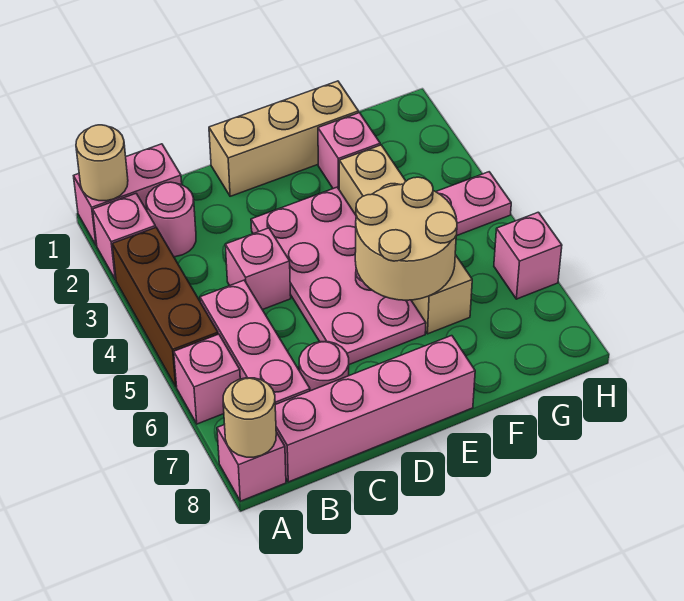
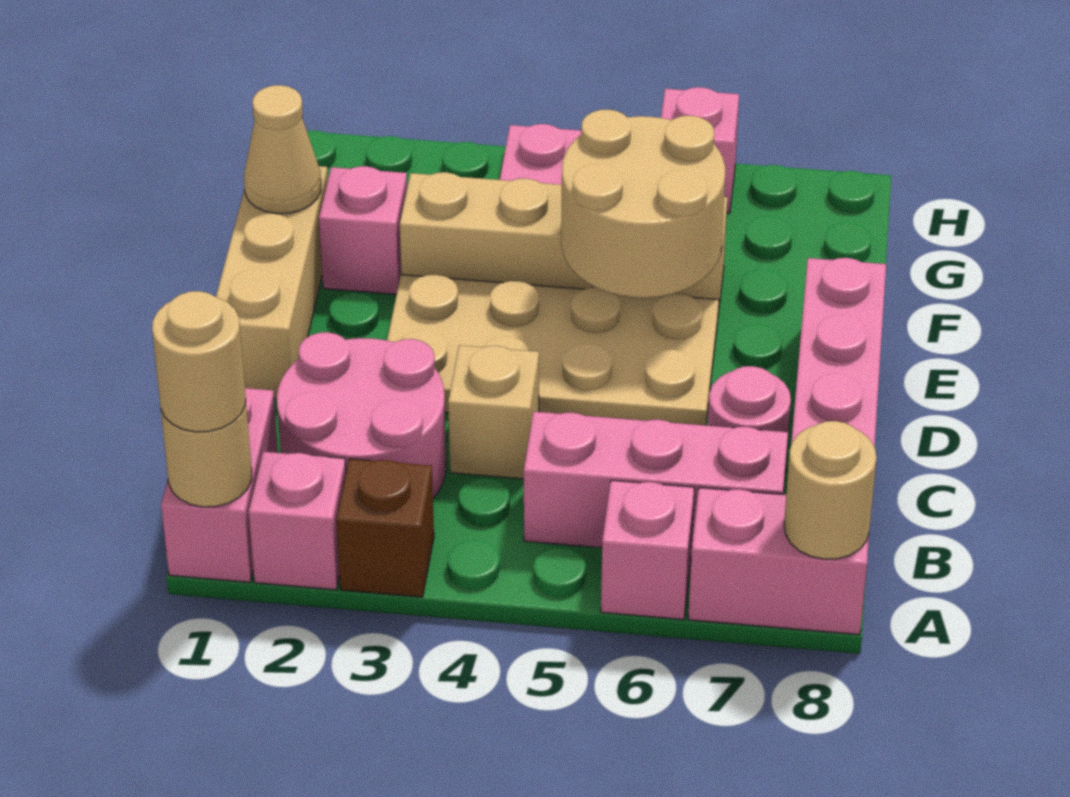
none -> tan 1x1 round brick [152,291,246,432]
brown 1x3 brick [112,228,218,387] -> brown 1x1 brick [336,459,434,597]
pink 1x1 brick [217,425,286,501] -> pink 1x2 brick [688,488,869,635]
pink 1x1 round brick [146,182,196,257] -> pink 2x2 round brick [277,332,446,498]
pink 1x1 brick [225,228,291,310] -> tan 1x1 brick [448,345,539,479]
pink 2x4 plate [251,187,426,365] -> tan 2x4 plate [387,275,719,425]
none -> tan 1x1 cone [244,85,321,214]

